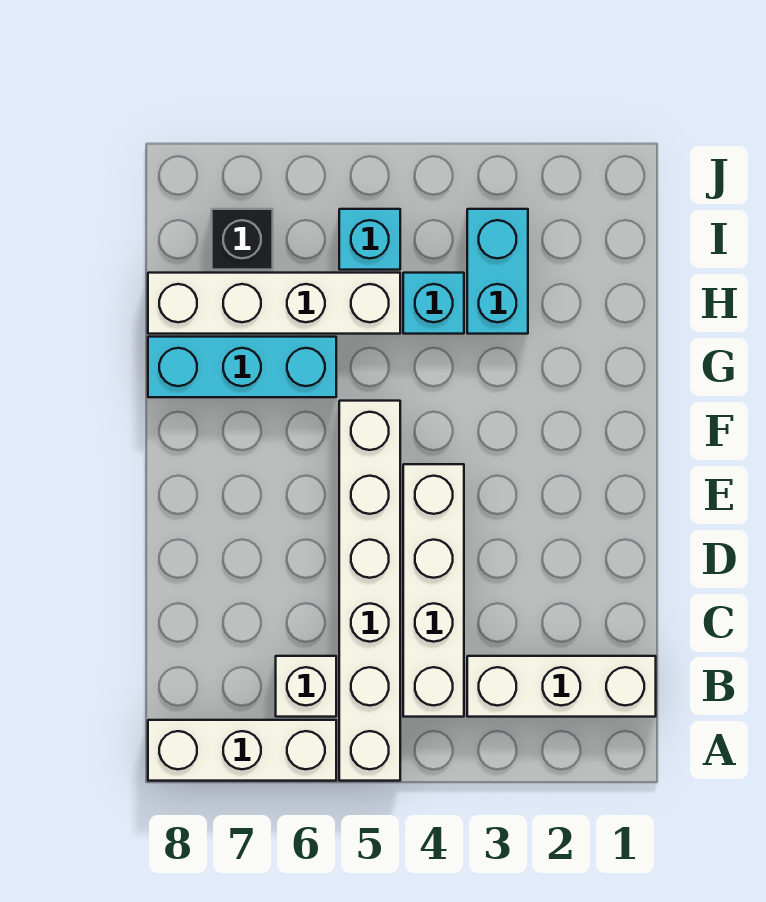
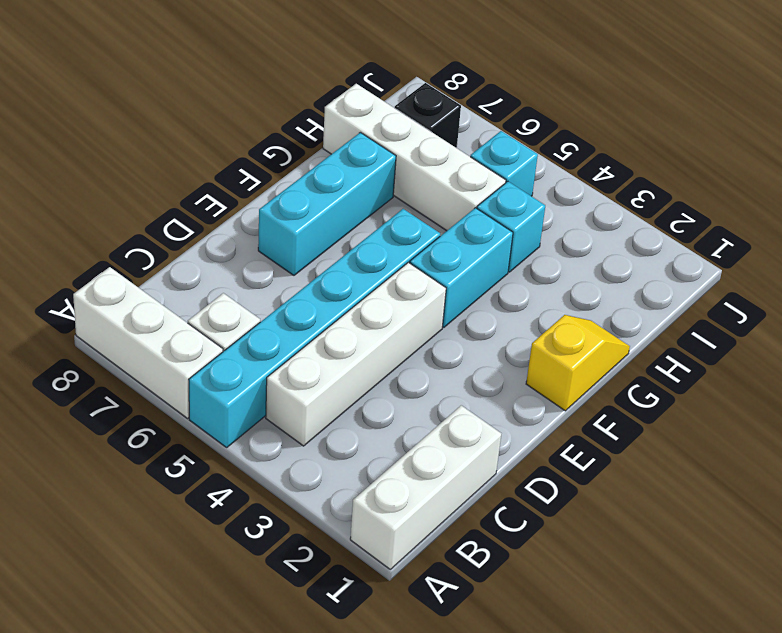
white 1x6 brick [339,401,400,781] -> cyan 1x6 brick [189,209,440,447]
white 1x3 brick [467,656,656,717] -> white 1x3 brick turned to [350,405,501,569]
none -> yellow 1x2 slope [526,315,630,411]
cyan 1x3 brick [148,337,336,397] -> cyan 1x3 brick turned to [258,132,396,275]
cyan 1x2 brick [467,209,528,334] -> cyan 1x2 brick moved to [410,208,513,328]

